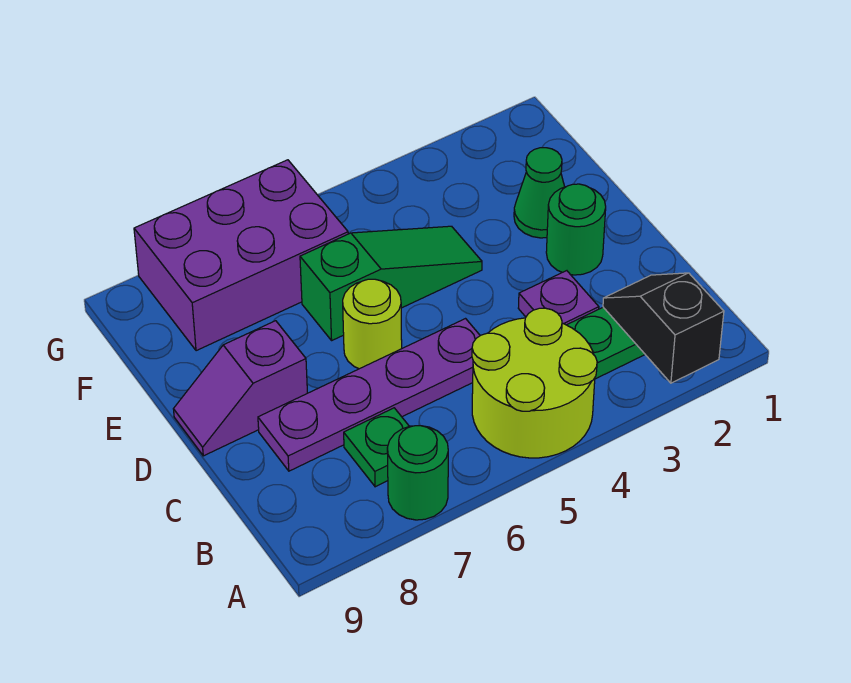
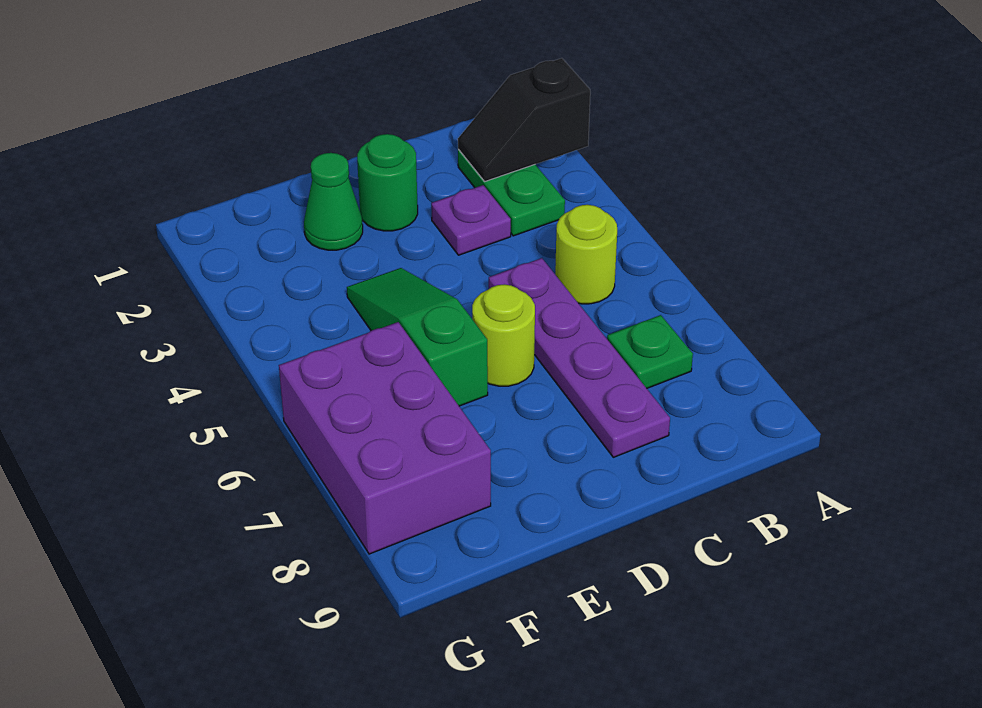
lime 2x2 round brick [472,308,597,458] -> lime 1x1 round brick [555,205,617,304]
green 1x1 round brick [387,426,448,520] -> none
purple 1x2 slope [173,321,307,456] -> none

